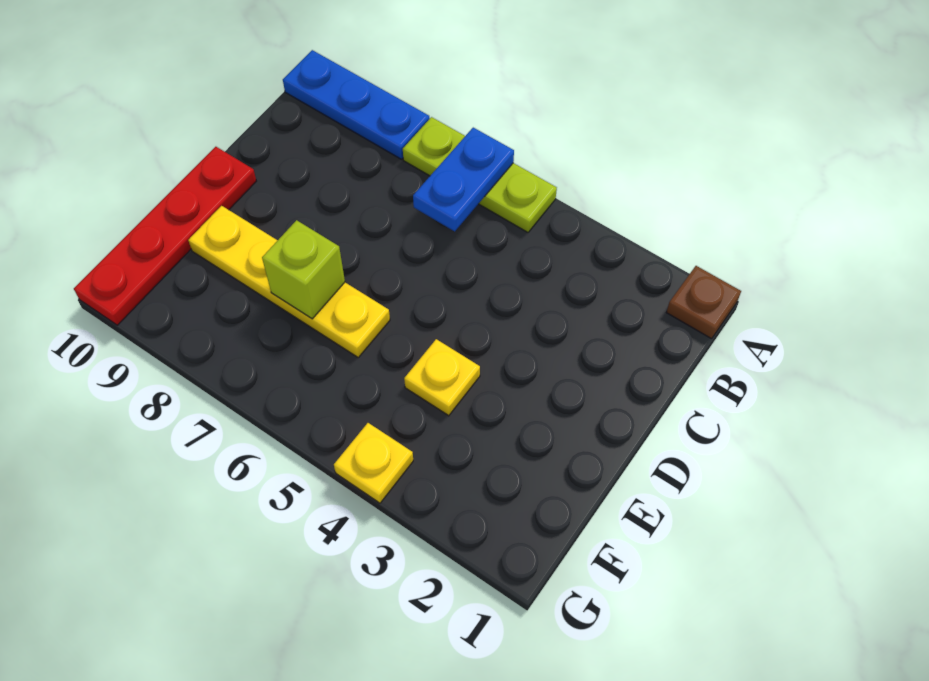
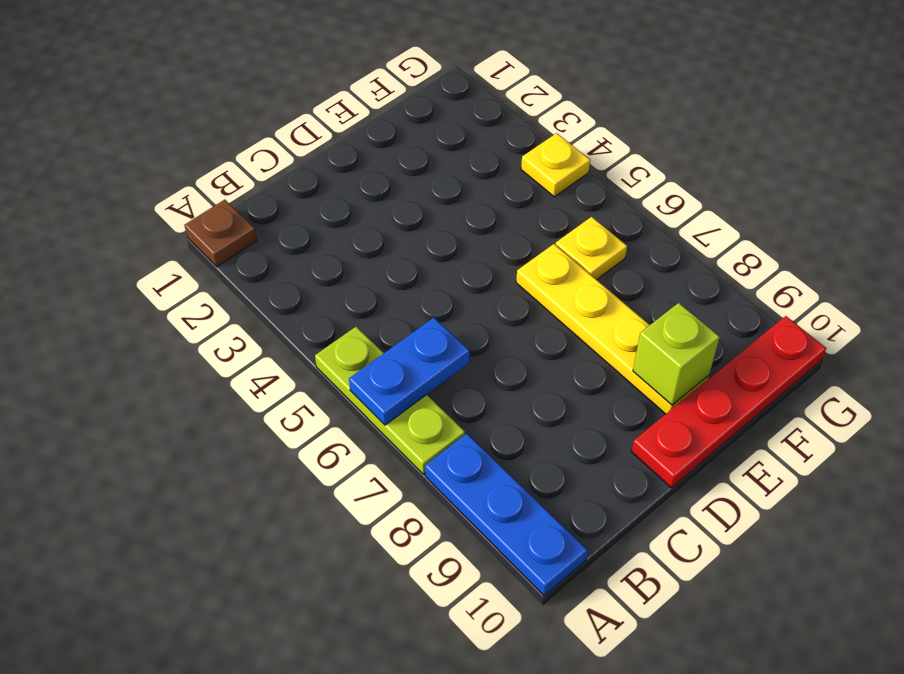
yellow 1x1 plate [404,339,480,416] -> yellow 1x1 plate moved to [556,217,627,280]
lime 1x1 brick [262,220,345,319] -> lime 1x1 brick moved to [633,303,720,405]

